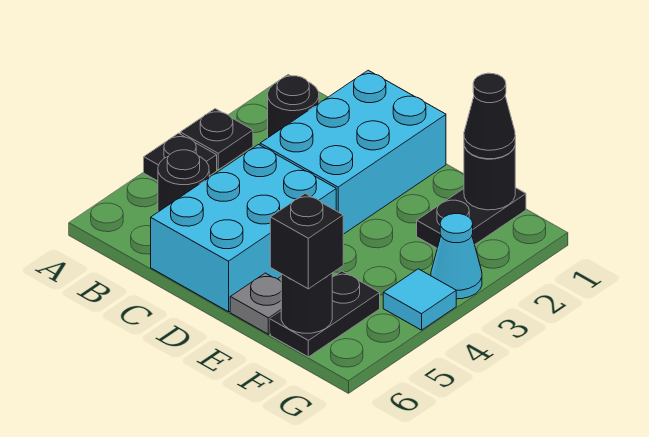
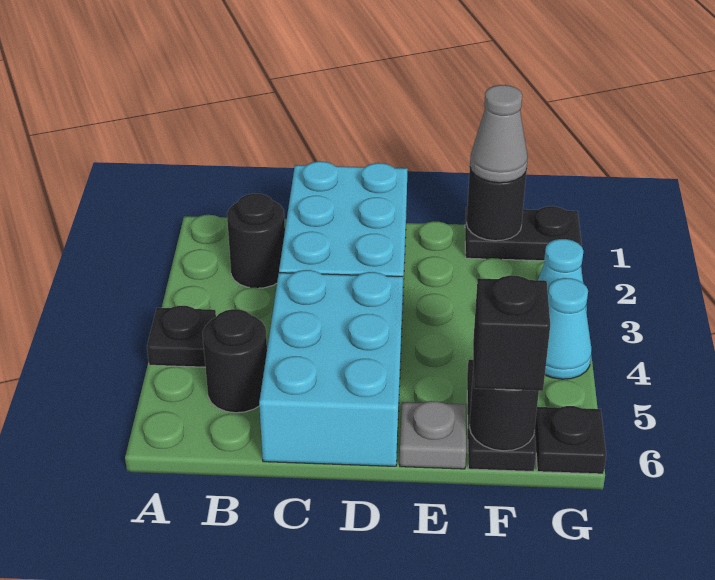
black 1x1 plate [180,109,253,170] -> black 1x1 plate moved to [535,406,606,474]
black 1x2 plate [417,188,526,248] -> black 1x2 plate turned to [465,206,582,261]
black 1x1 cone [464,73,515,159] -> grey 1x1 cone [470,85,528,183]
cyan 1x1 tile [383,269,456,330] -> cyan 1x1 cone [545,278,592,379]

